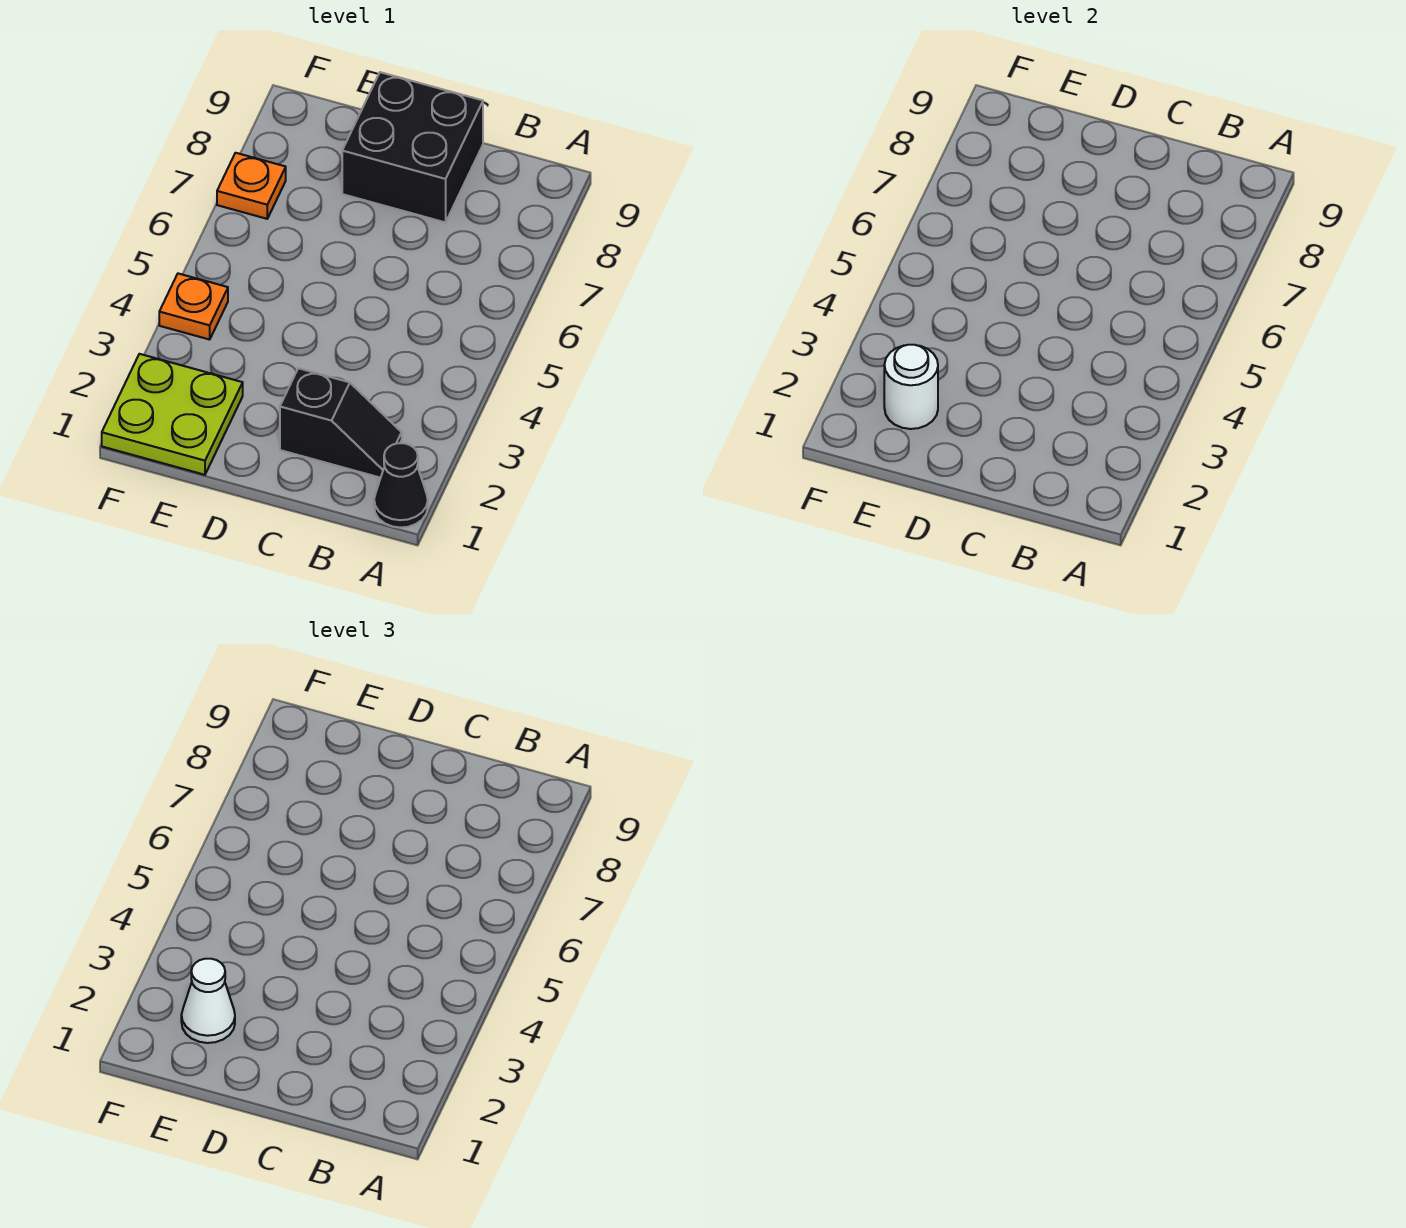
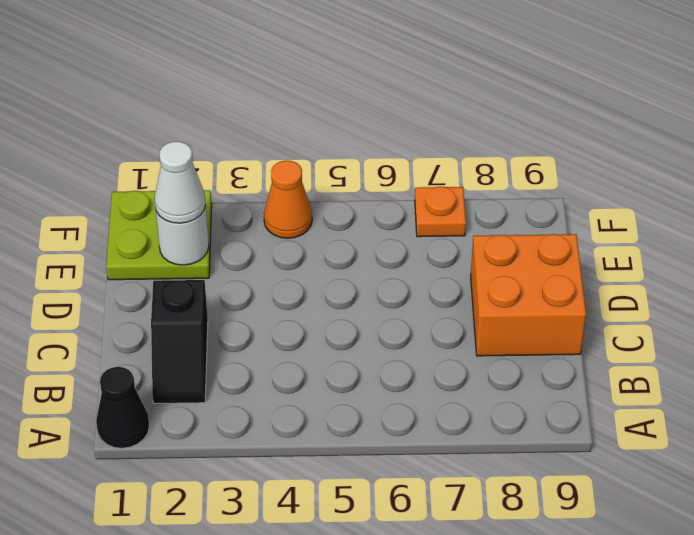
black 2x2 brick [342,72,483,222] -> orange 2x2 brick [471,234,586,356]
orange 1x1 plate [159,273,228,340] -> orange 1x1 cone [264,160,312,238]

